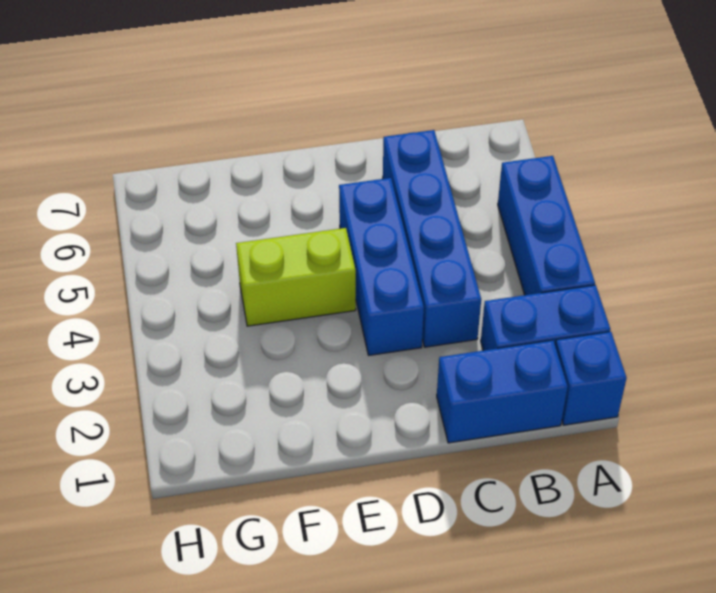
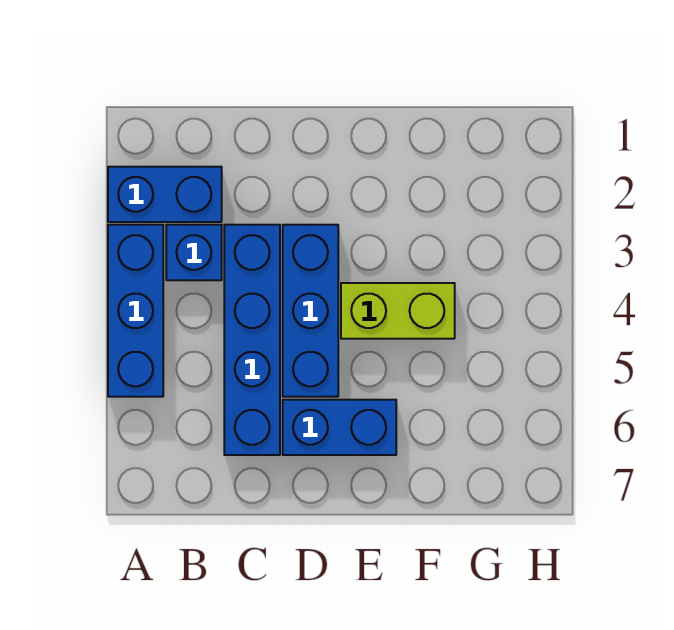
blue 1x1 brick [555,332,627,425] -> blue 1x1 brick moved to [166,225,222,280]
blue 1x2 brick [437,340,568,443] -> blue 1x2 brick moved to [283,400,396,455]

